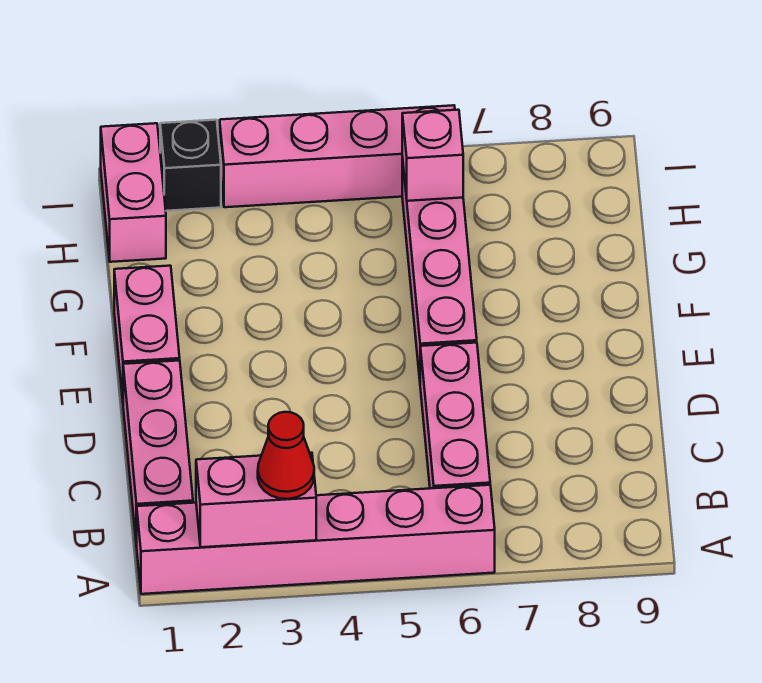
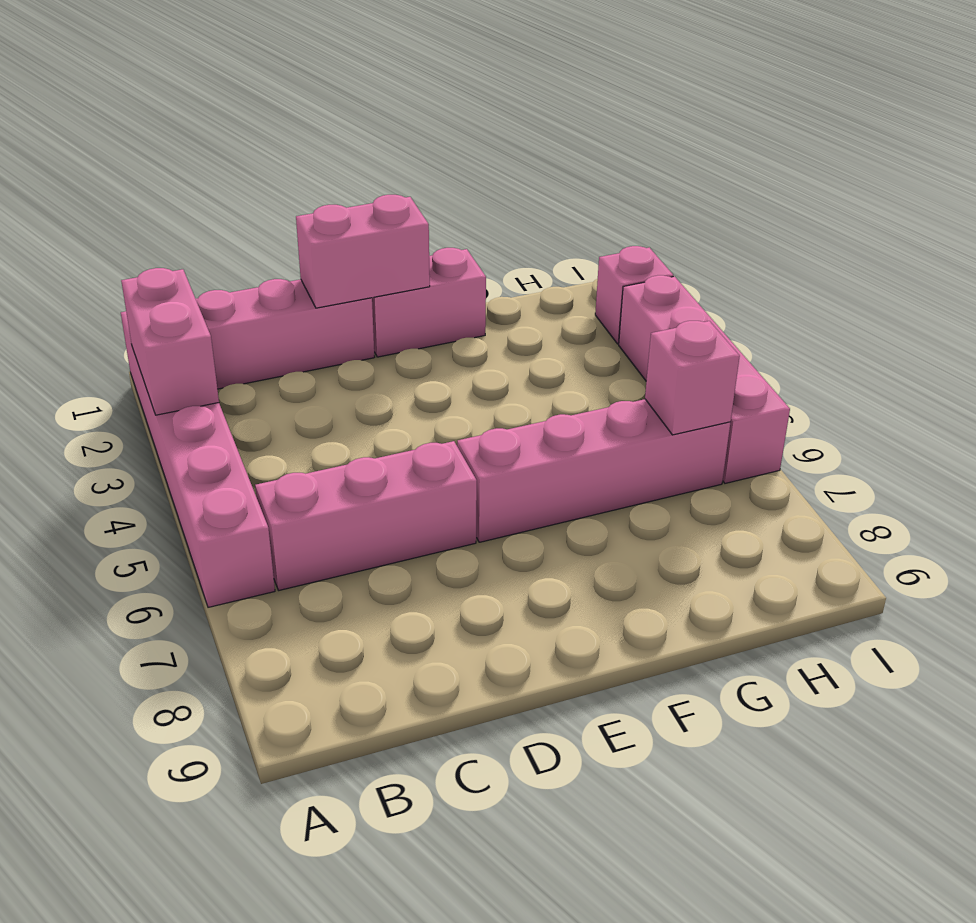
red 1x1 cone [258,412,314,499] -> none
pink 1x2 brick [101,123,166,262] -> pink 1x2 brick moved to [296,195,430,308]
black 1x1 brick [160,120,221,211] -> pink 1x1 brick [595,246,673,344]

